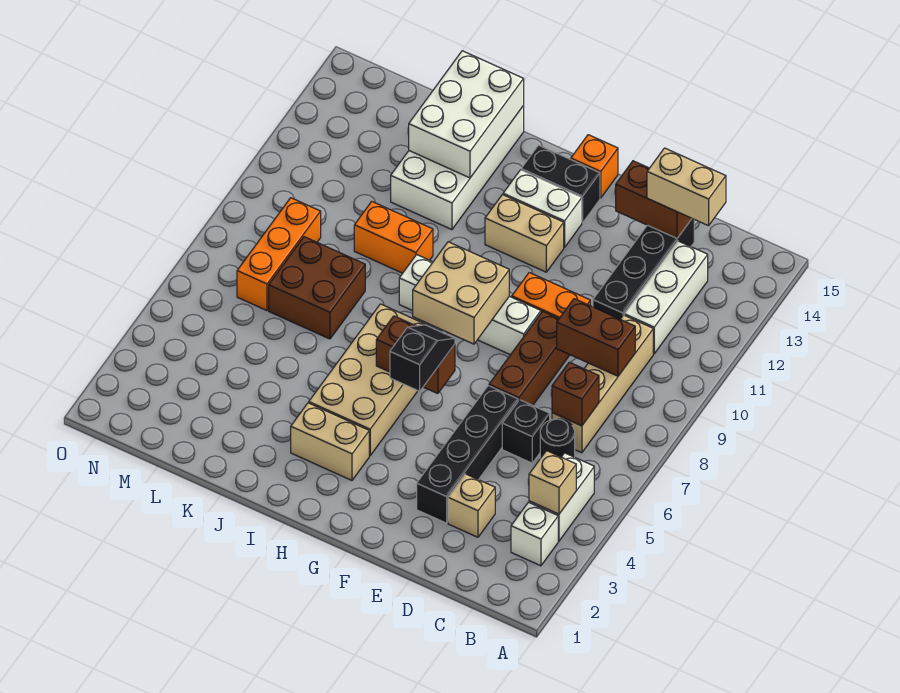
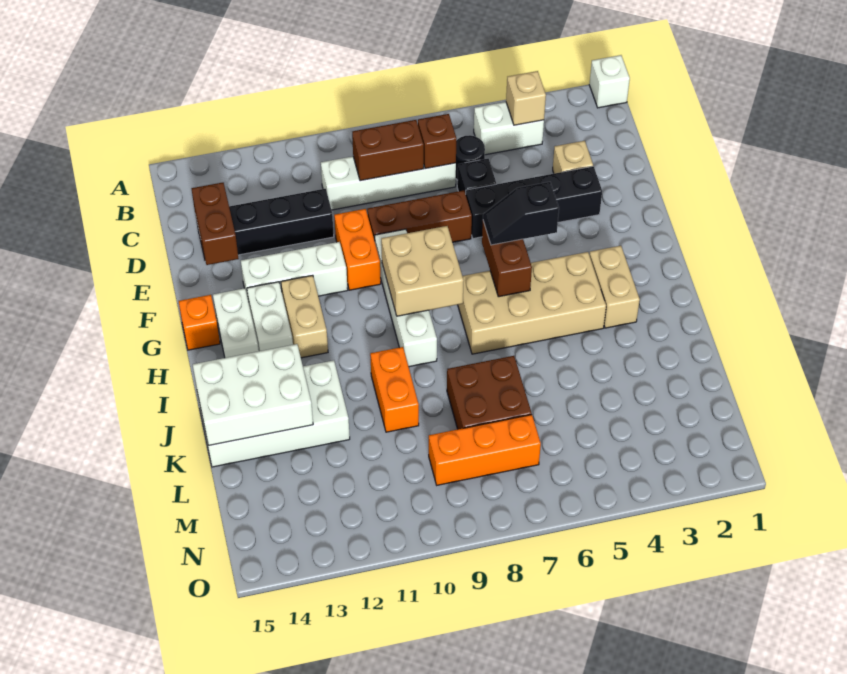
white 1x1 brick [511,502,558,566] -> white 1x1 brick moved to [589,55,630,108]
tan 1x4 brick [552,315,653,453] -> white 1x4 brick [321,156,456,210]
brown 1x2 brick [557,299,635,376] -> brown 1x2 brick turned to [352,120,424,181]
white 1x3 brick [624,241,708,354] -> white 1x3 brick moved to [241,242,348,298]
tan 1x2 brick [647,148,726,226] -> none
black 1x2 brick [521,145,600,223] -> white 1x2 brick [213,288,259,358]

